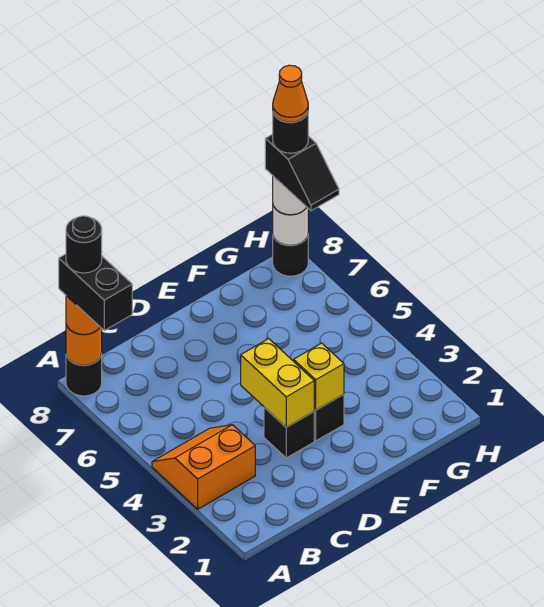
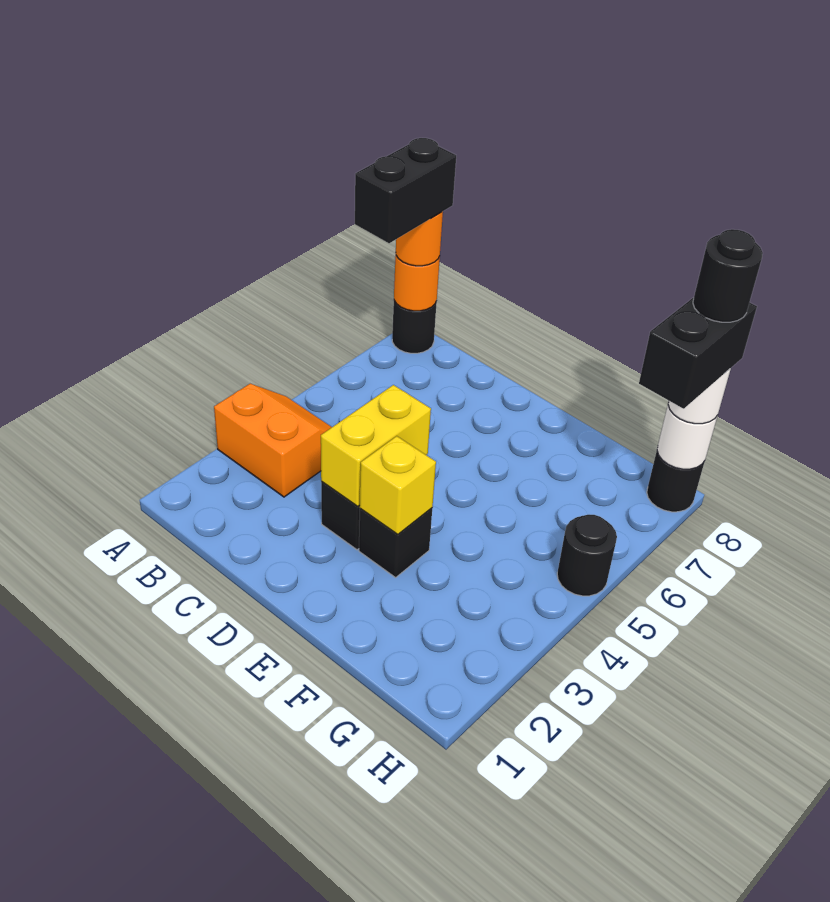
black 1x1 round brick [66,216,102,273] -> black 1x1 round brick moved to [557,515,617,596]
black 1x2 slope [265,134,339,211] -> black 1x2 brick [639,297,757,409]
orange 1x1 cone [273,65,308,123] -> none

